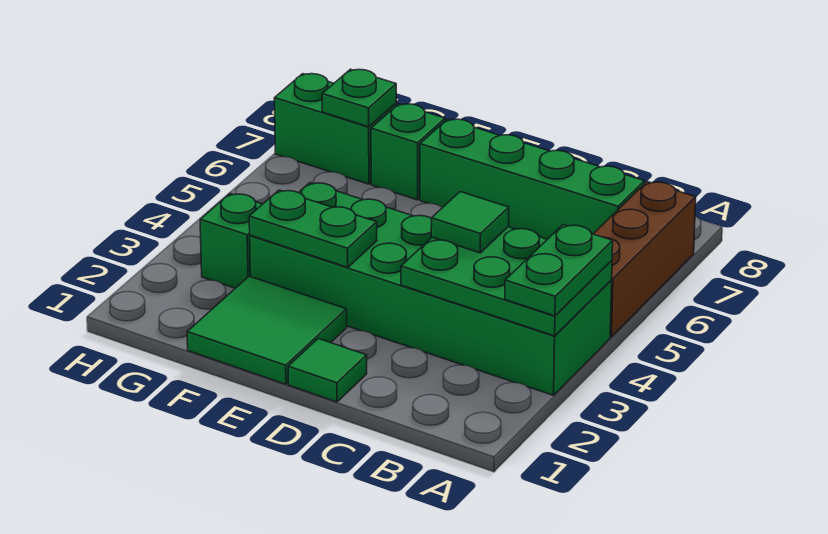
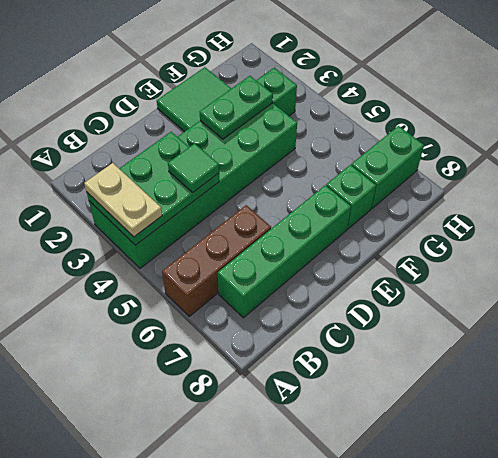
green 1x2 plate [505,225,613,316] -> tan 1x2 plate [84,163,162,237]
brown 1x3 brick [594,182,696,337] -> brown 1x3 brick turned to [162,205,271,316]
green 1x1 tile [288,339,367,402] -> none
green 1x1 plate [322,69,396,127] -> none

